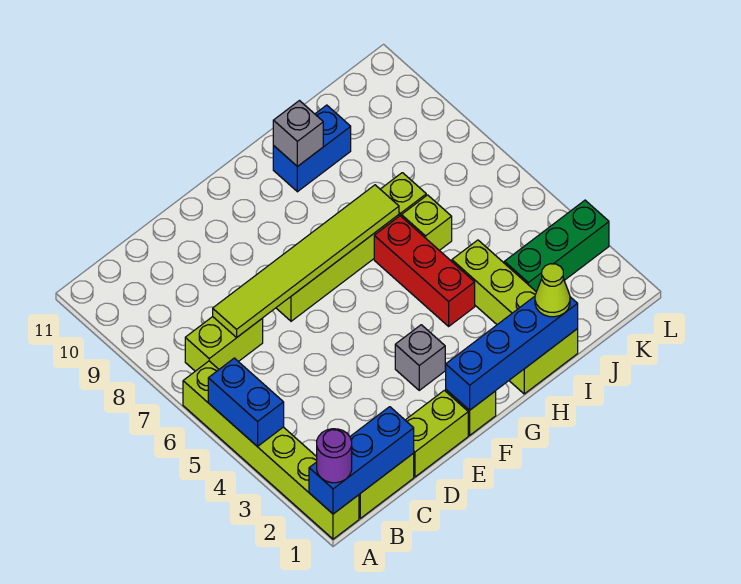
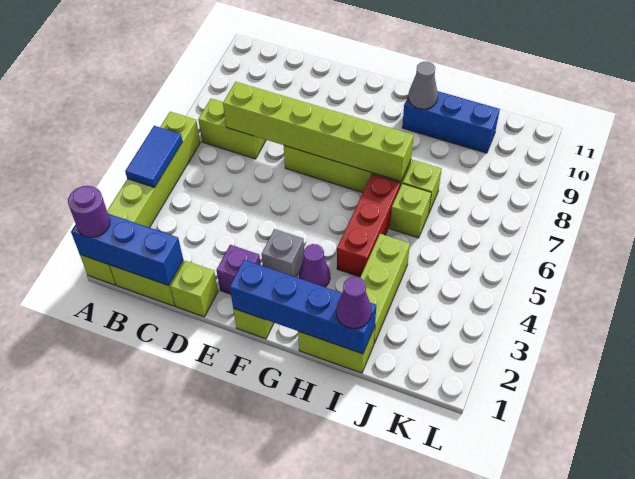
blue 1x2 brick [208,358,284,446] -> blue 1x2 tile [125,126,182,188]
lime 1x6 tile [213,185,399,338] -> lime 1x6 brick [223,82,414,181]
lime 1x2 brick [405,390,468,477] -> lime 1x1 brick [171,261,218,317]
none -> purple 1x1 brick [217,245,261,294]
none -> purple 1x1 cone [299,244,330,287]
blue 1x2 brick [273,105,351,192] -> blue 1x3 brick [402,91,500,153]
grey 1x1 brick [273,101,323,167] -> grey 1x1 cone [408,62,438,109]
lime 1x1 cone [535,264,570,317] -> purple 1x1 cone [336,277,372,329]
green 1x3 brick [504,200,609,292] -> none

